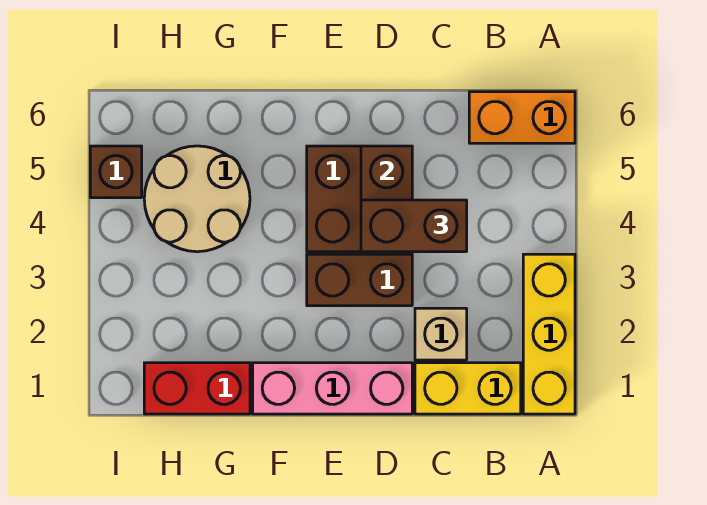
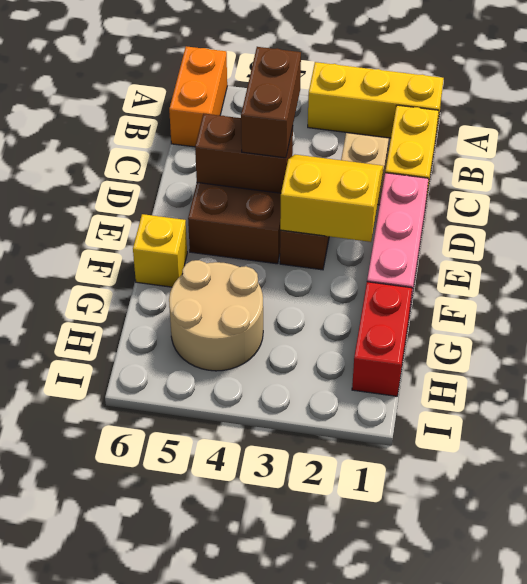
none -> yellow 2x2 slope [280,155,383,242]
none -> yellow 1x1 brick [133,214,187,287]
brown 1x1 brick [90,146,142,198] -> none

